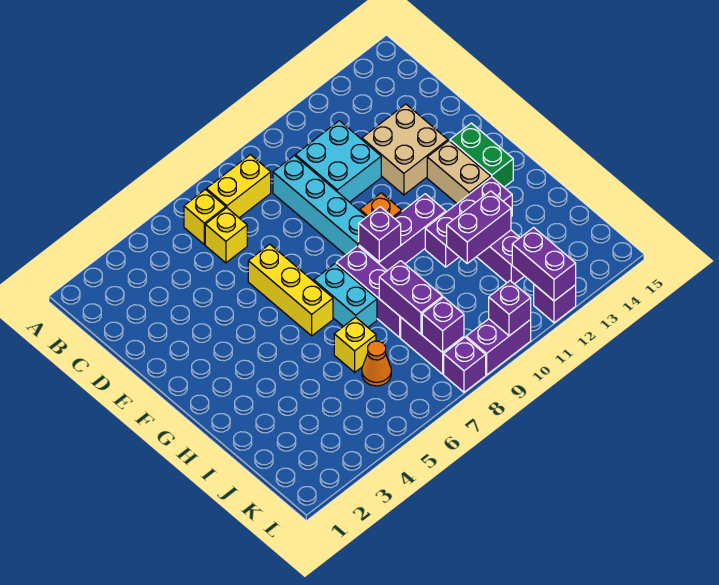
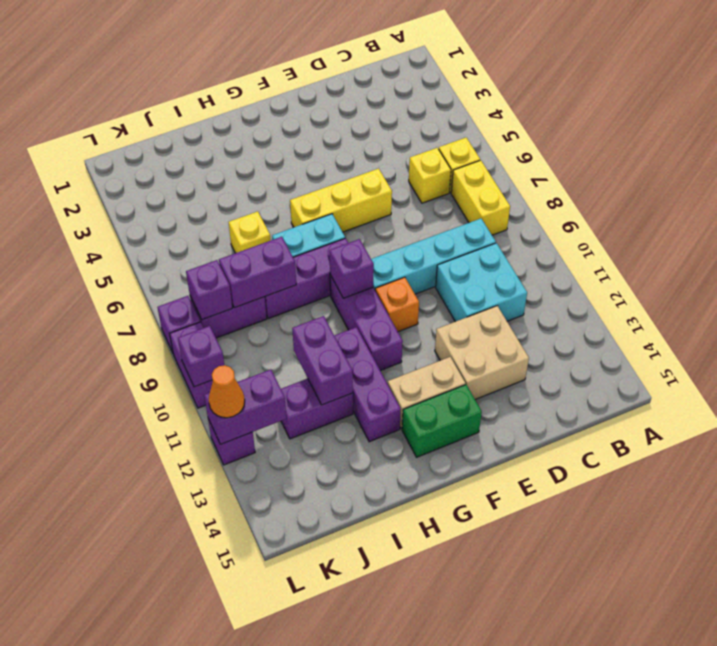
orange 1x1 cone [362,341,391,386] -> orange 1x1 cone moved to [209,365,245,418]

